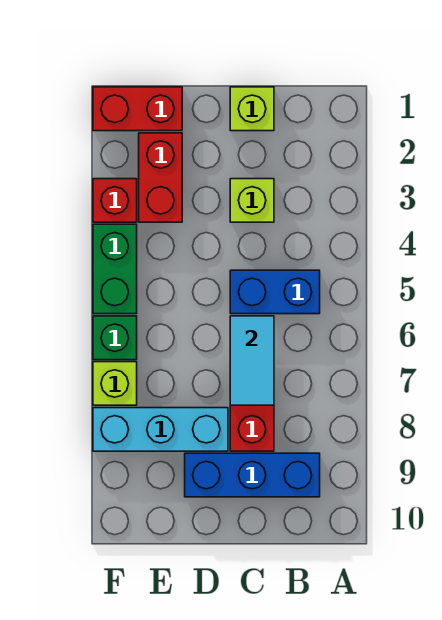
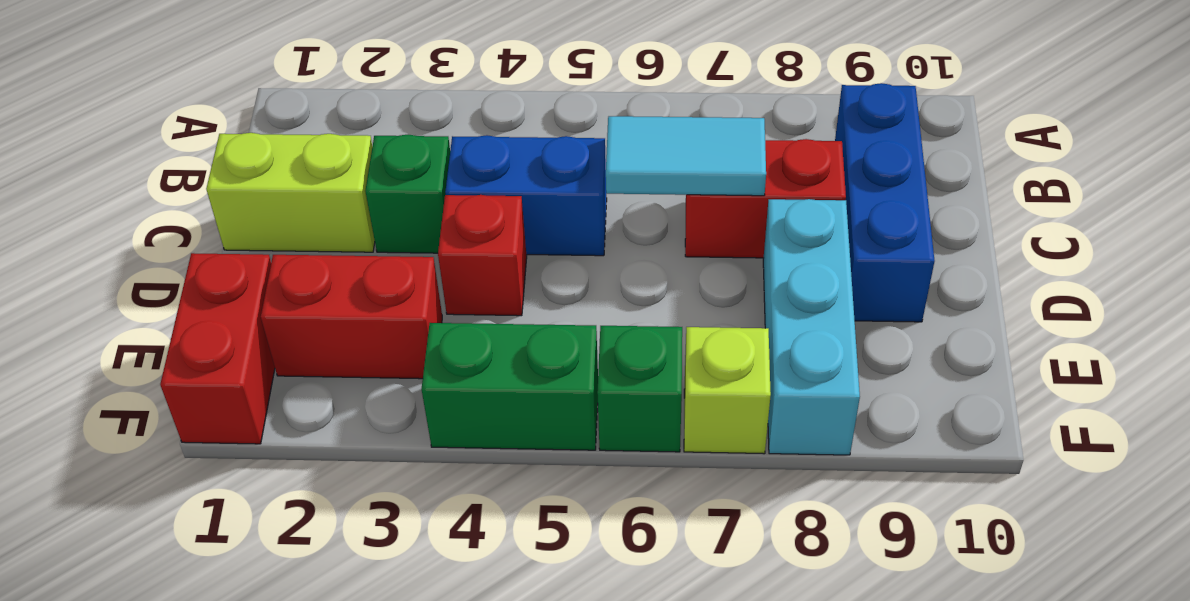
blue 1x2 brick [230,270,320,314] -> blue 1x2 brick turned to [445,135,607,256]
lime 1x1 brick [230,87,274,131] -> lime 1x2 brick [206,133,375,252]
lime 1x1 brick [230,179,274,222] -> green 1x1 brick [365,135,450,253]
red 1x1 brick [93,179,137,222] -> red 1x1 brick moved to [438,195,527,316]

